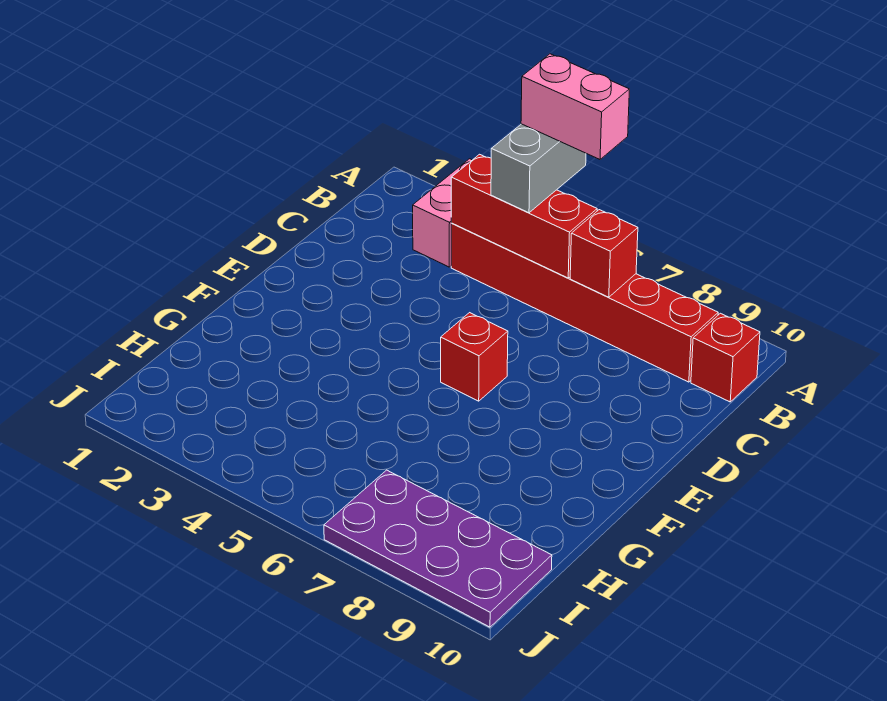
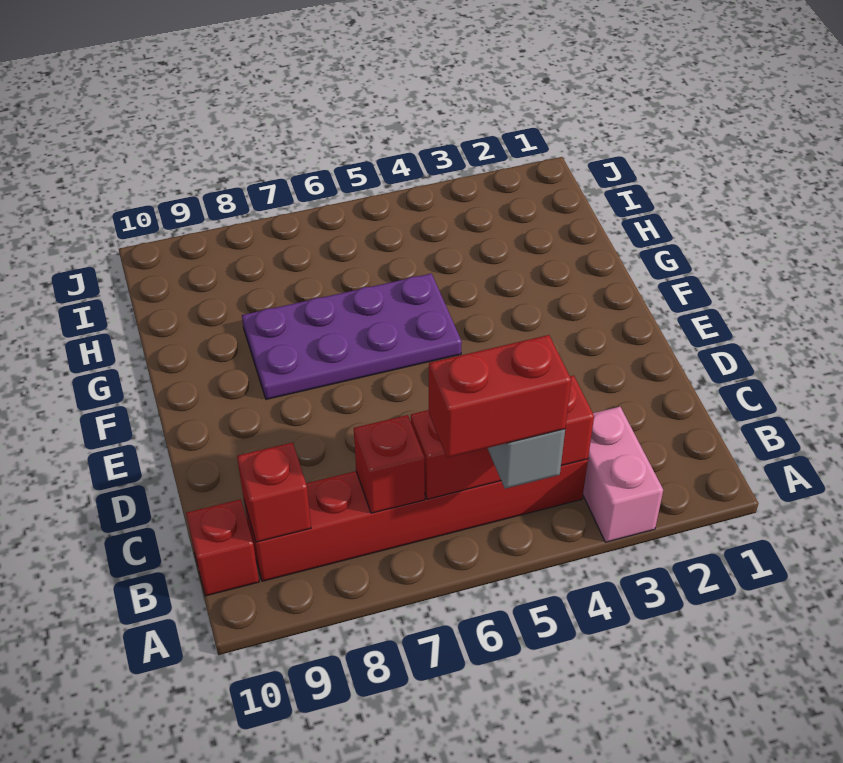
pink 1x2 brick [521,54,629,159] -> red 1x2 brick [429,335,571,458]
red 1x1 brick [441,313,508,401] -> red 1x1 brick moved to [237,442,311,542]
purple 2x4 plate [324,470,552,627] -> purple 2x4 plate moved to [242,274,462,399]

